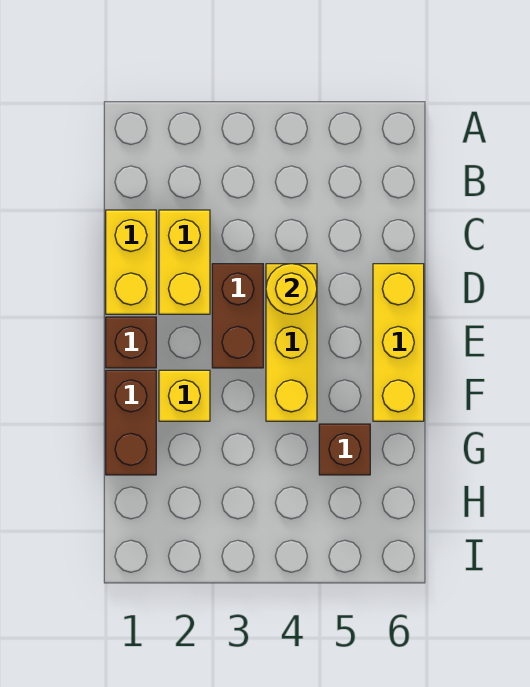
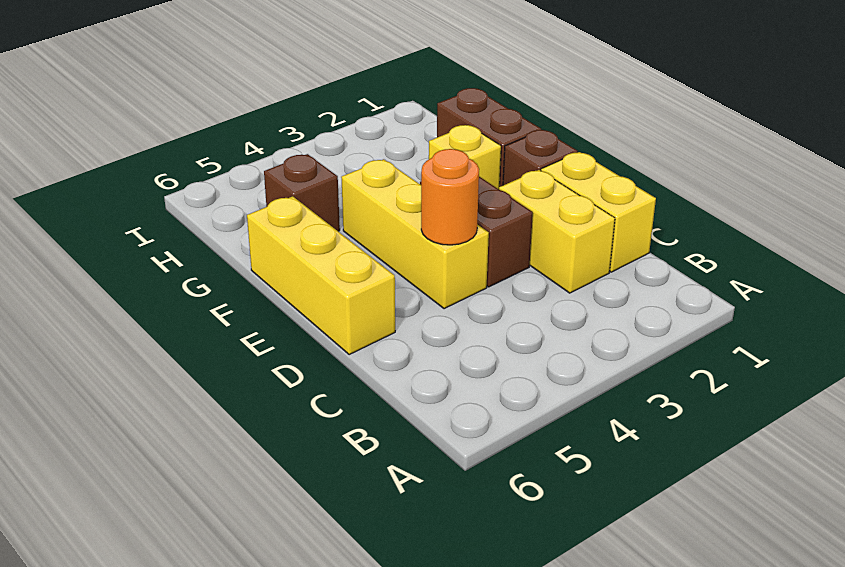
yellow 1x1 round brick [266,264,317,314] -> orange 1x1 round brick [421,149,479,245]

